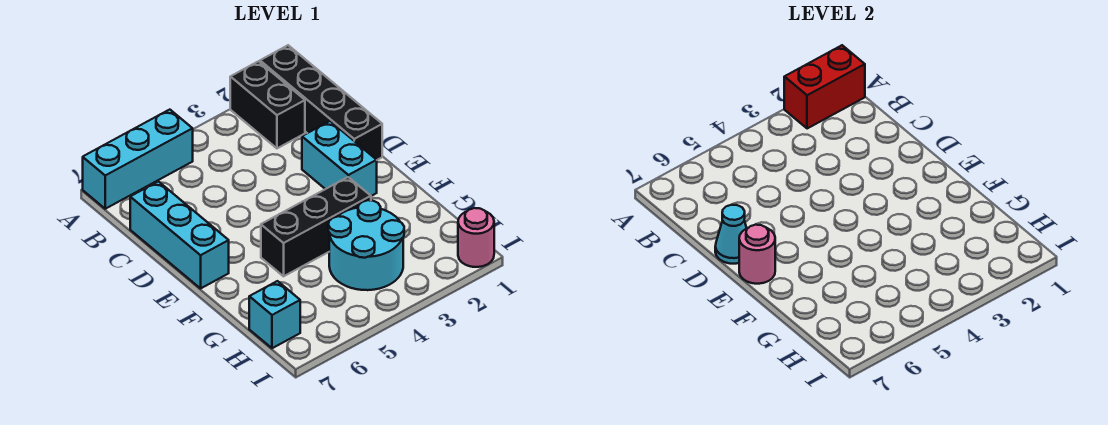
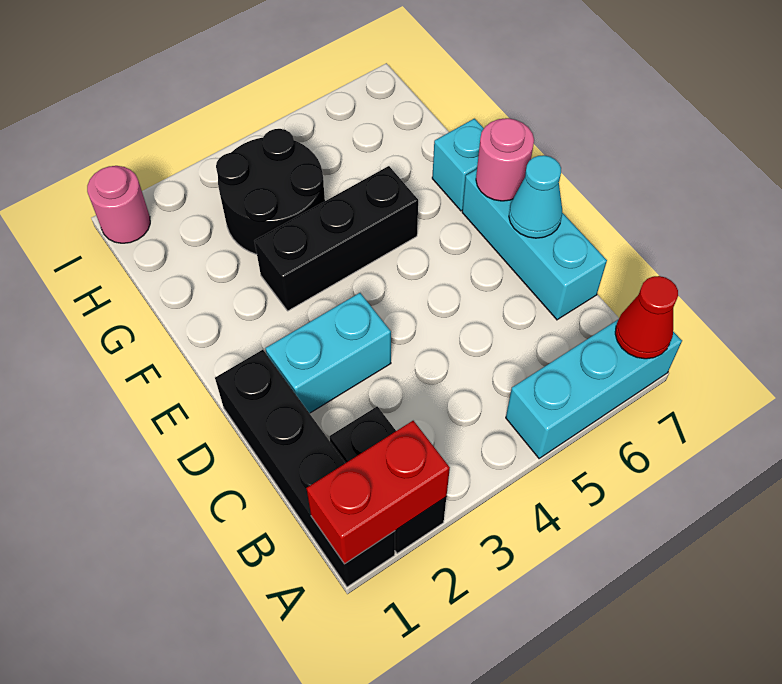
none -> red 1x1 cone [615,276,678,359]
cyan 1x2 brick [302,121,377,196] -> cyan 1x2 brick turned to [266,293,391,413]
cyan 2x2 round brick [328,200,404,290] -> black 2x2 round brick [216,129,325,254]
cyan 1x1 brick [249,281,300,348] -> cyan 1x1 brick moved to [432,119,484,211]

